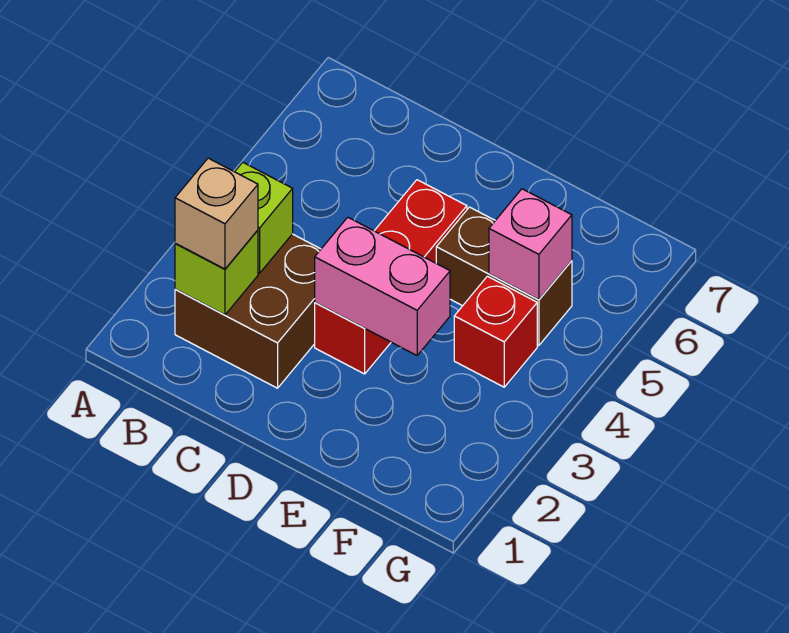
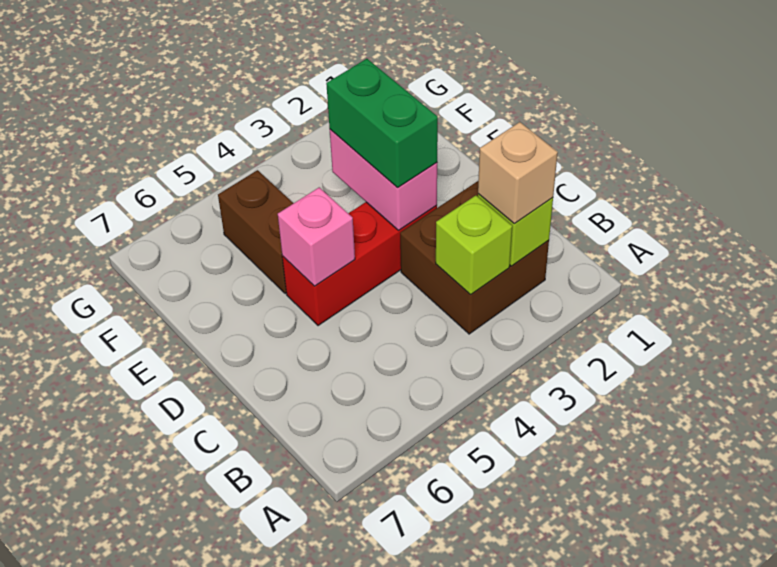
none -> green 1x2 brick [326,59,438,187]
red 1x1 brick [454,276,537,387] -> none
pink 1x1 brick [489,189,572,300] -> pink 1x1 brick moved to [278,187,355,286]

